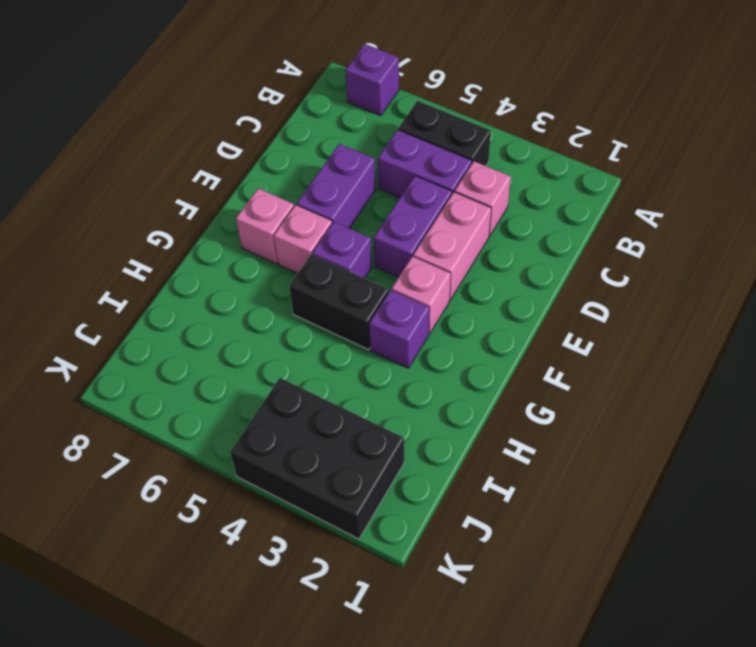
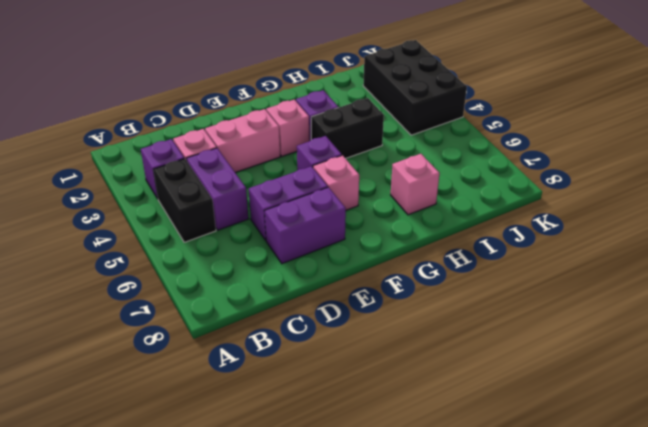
purple 1x1 brick [345,44,399,116] -> purple 1x1 brick moved to [141,139,184,199]
purple 1x2 brick [374,176,452,277] -> purple 1x2 brick moved to [265,187,346,264]
pink 1x1 brick [236,188,294,264] -> pink 1x1 brick moved to [391,154,440,215]
black 1x2 brick [289,254,389,350] -> black 1x2 brick turned to [311,98,384,158]

